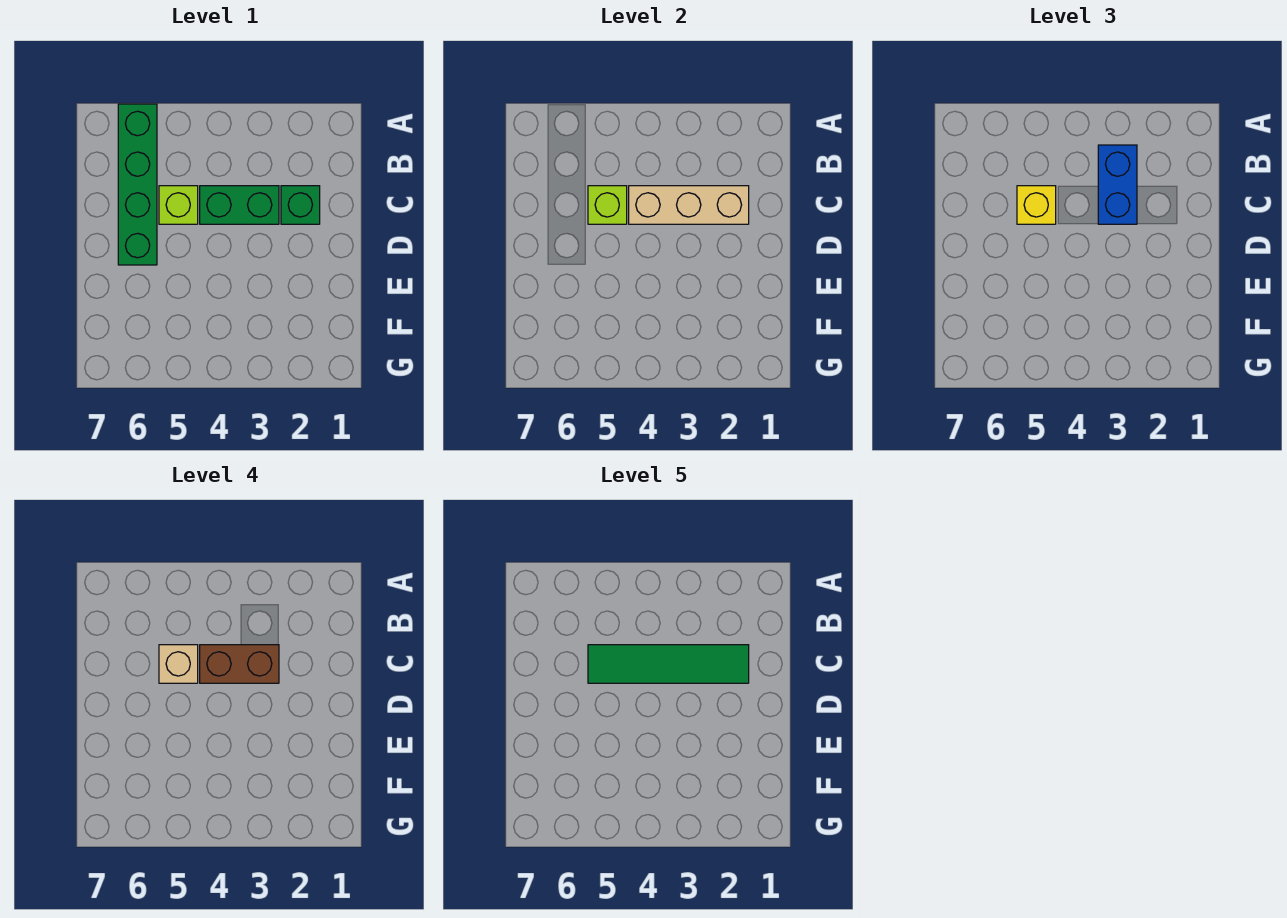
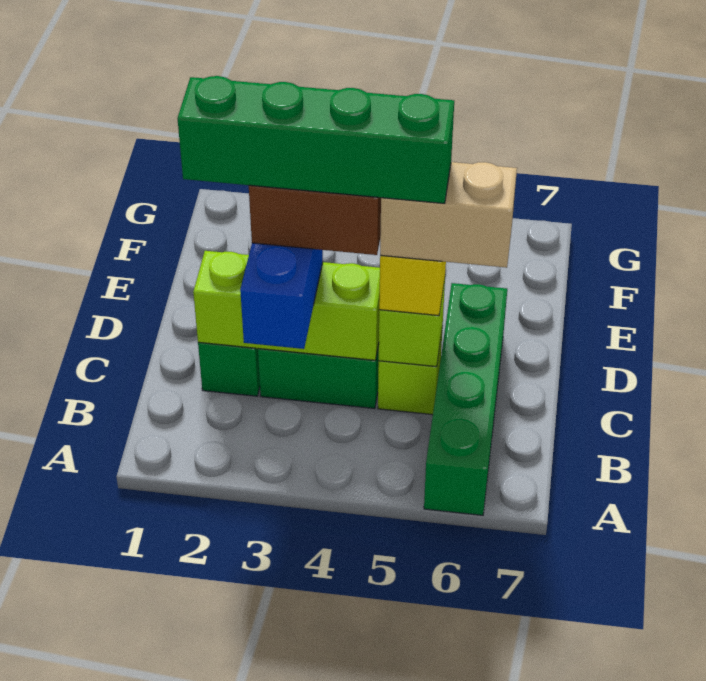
tan 1x3 brick [629,186,749,224] -> lime 1x3 brick [193,251,380,360]
green 1x4 tile [588,645,749,683] -> green 1x4 brick [177,76,454,204]
tan 1x1 brick [159,645,198,683] -> tan 1x2 brick [380,162,517,268]

